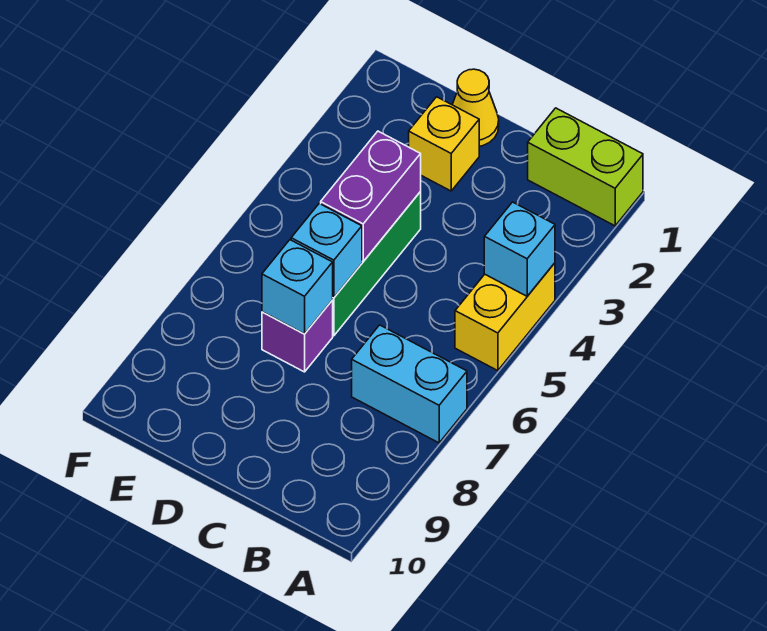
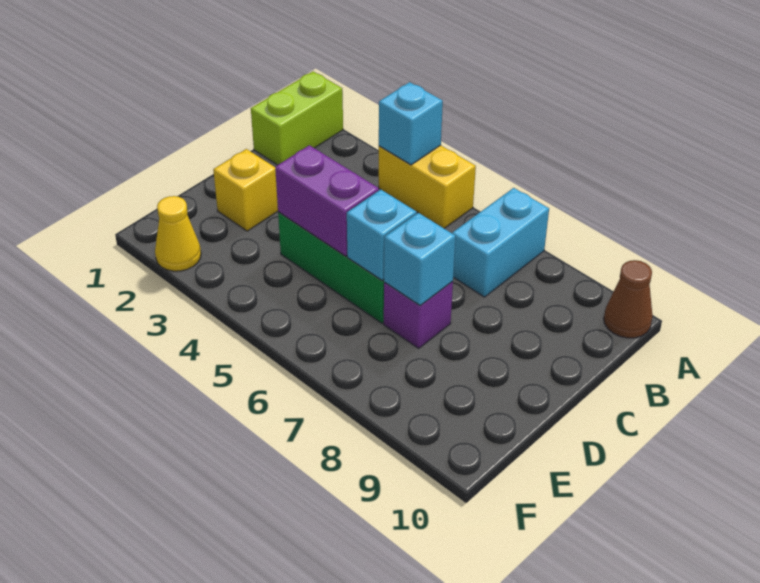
none -> brown 1x1 cone [604,260,653,338]
yellow 1x1 cone [452,69,499,146] -> yellow 1x1 cone moved to [155,196,201,271]

